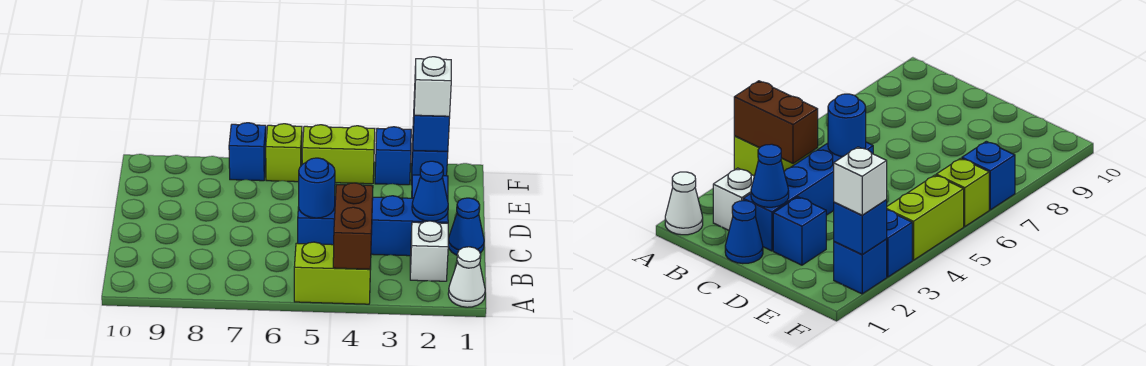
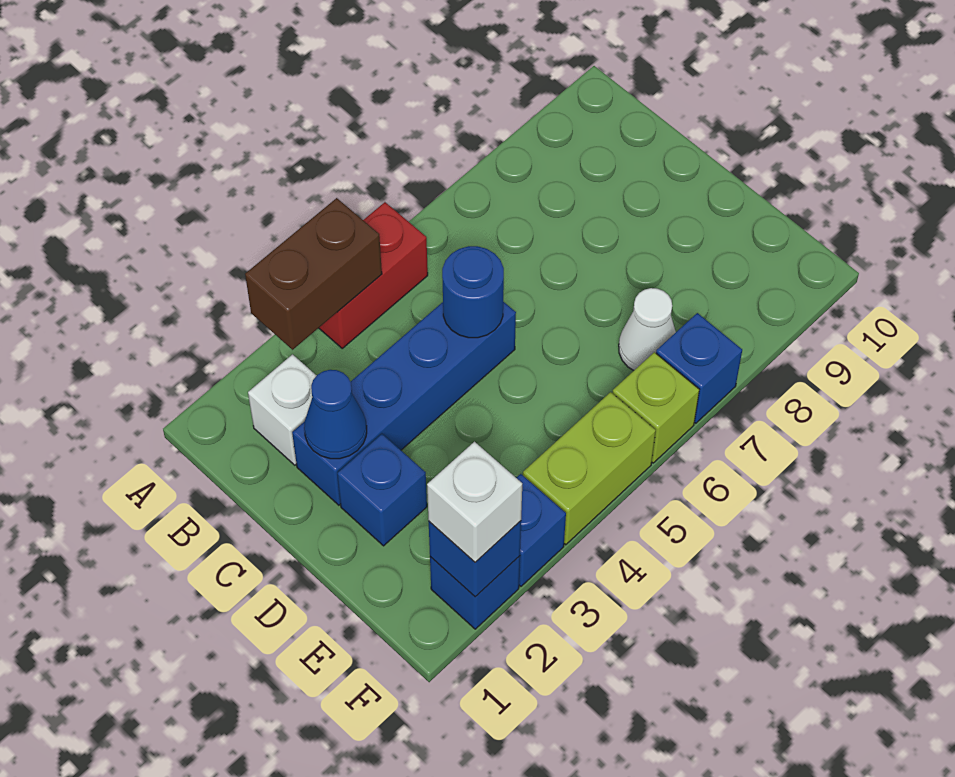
white 1x1 cone [448,247,485,307] -> white 1x1 cone moved to [619,288,676,370]
lime 1x2 brick [294,242,371,304] -> red 1x2 brick [319,202,428,348]
brown 1x2 brick [333,183,373,269] -> brown 1x2 brick turned to [245,198,382,350]
blue 1x1 cone [448,198,484,255] -> none

